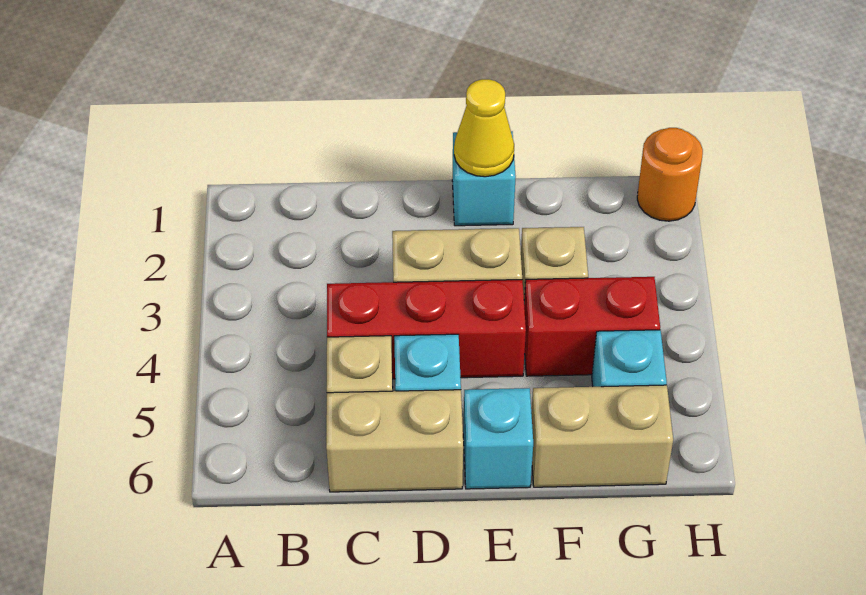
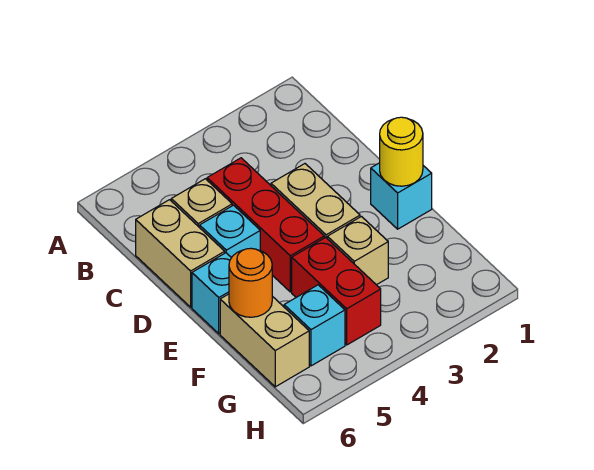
yellow 1x1 cone [454,79,514,177] -> yellow 1x1 round brick [380,117,423,186]
orange 1x1 round brick [637,128,703,221] -> orange 1x1 round brick moved to [229,248,272,317]

